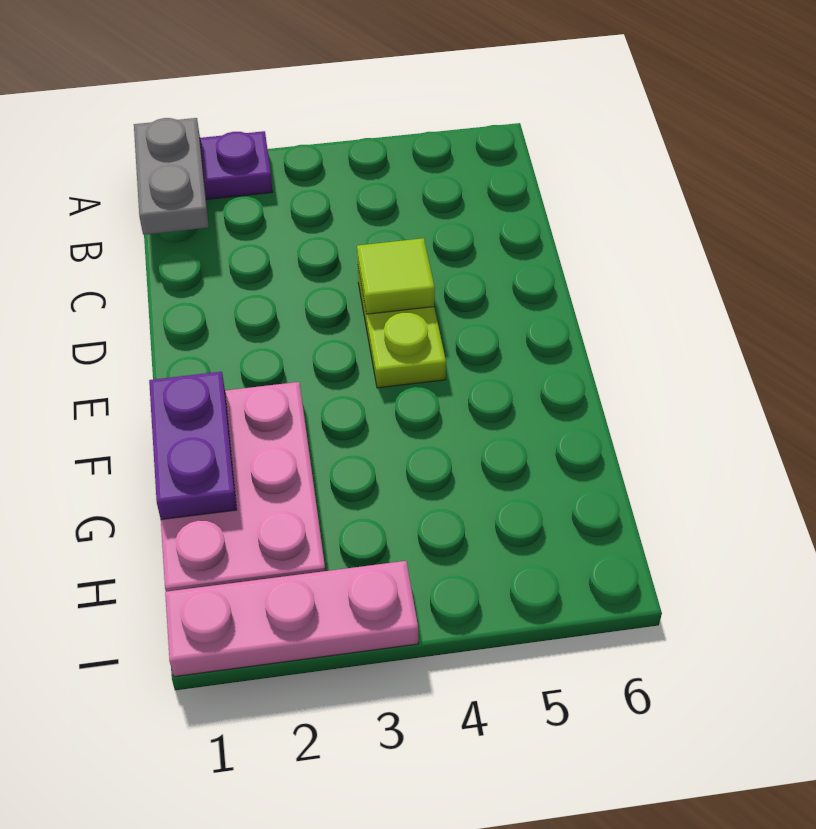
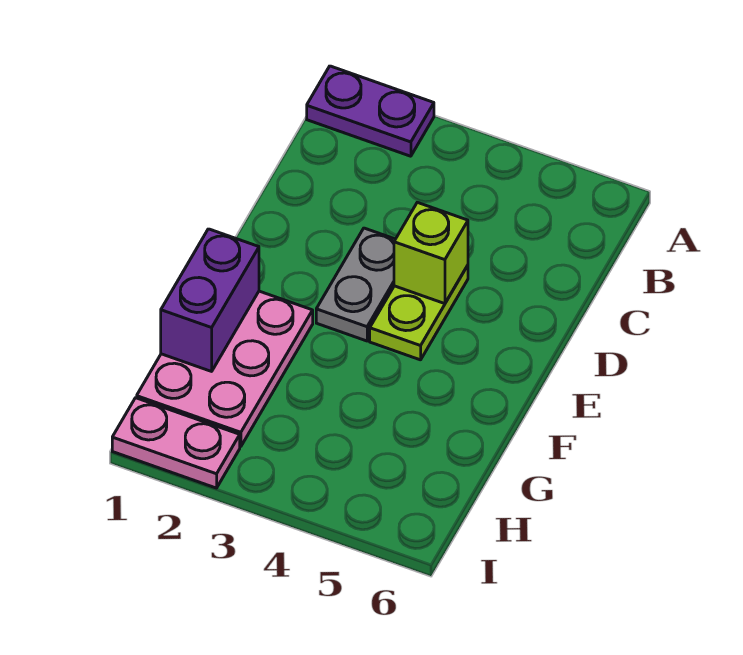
grey 1x2 plate [134,118,209,235] -> grey 1x2 plate moved to [316,228,395,341]
lime 1x1 tile [357,238,435,314] -> lime 1x1 brick [394,202,468,304]
purple 1x2 plate [149,372,237,520] -> purple 1x2 brick [161,229,259,371]
pink 1x3 plate [165,561,418,677] -> pink 1x2 plate [112,398,240,488]

